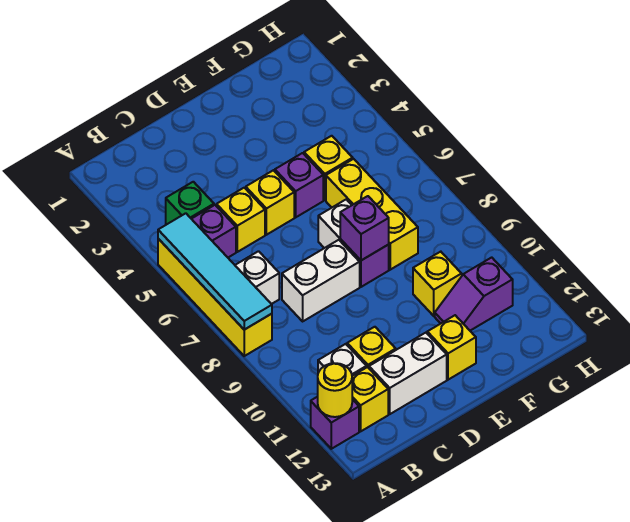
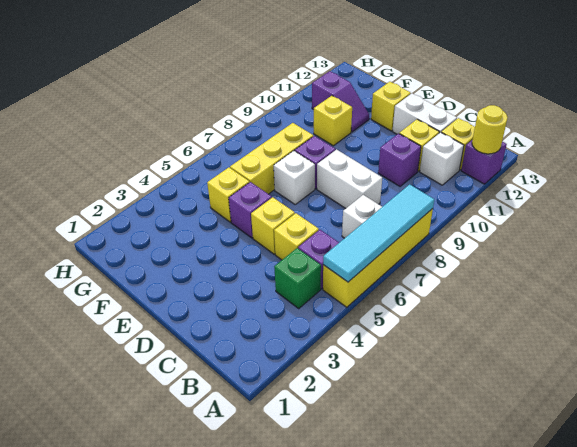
purple 1x1 brick [340,196,389,260] -> purple 1x1 brick moved to [378,134,421,186]

